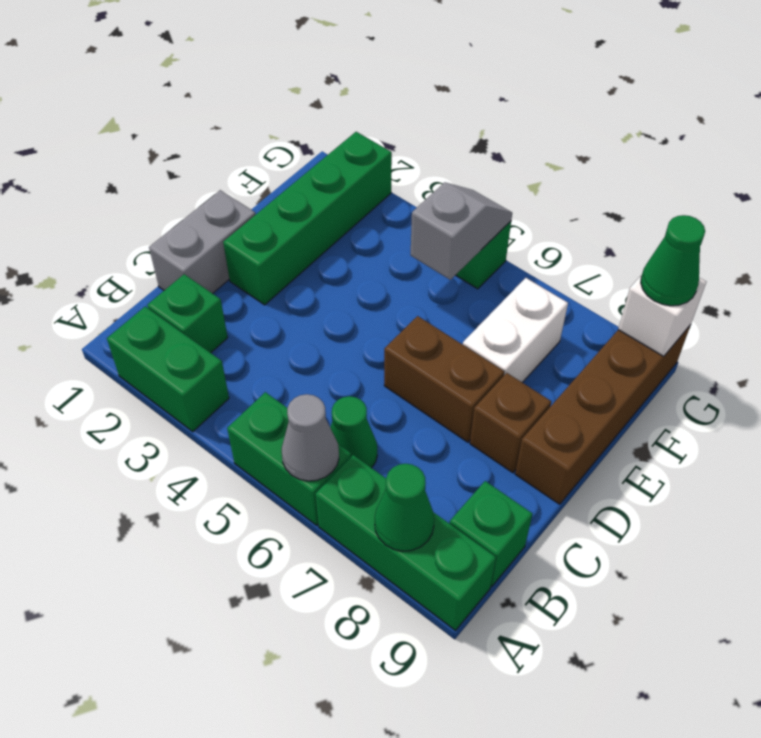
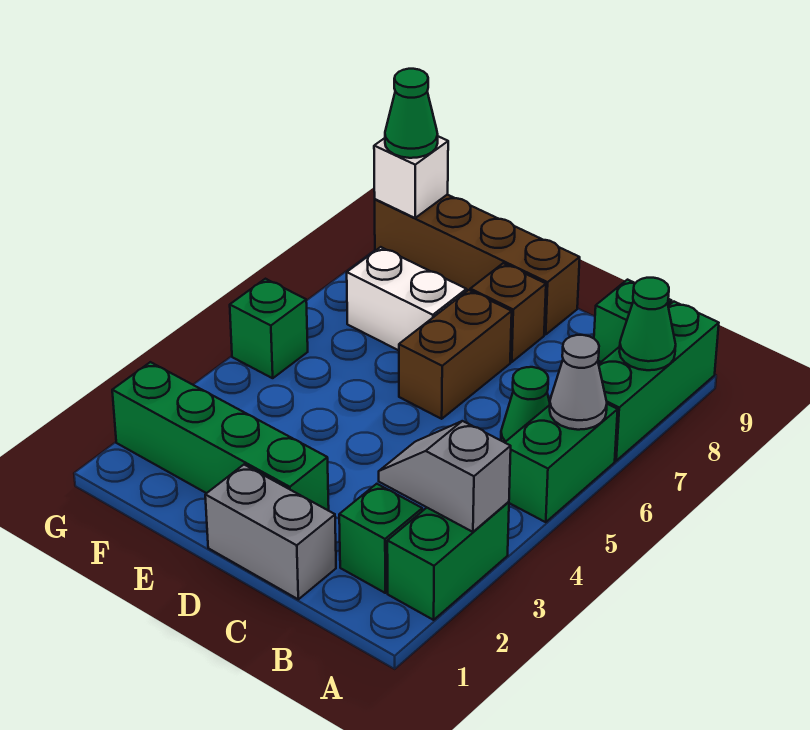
grey 1x2 slope [411,182,512,280] -> grey 1x2 slope moved to [379,421,511,532]

